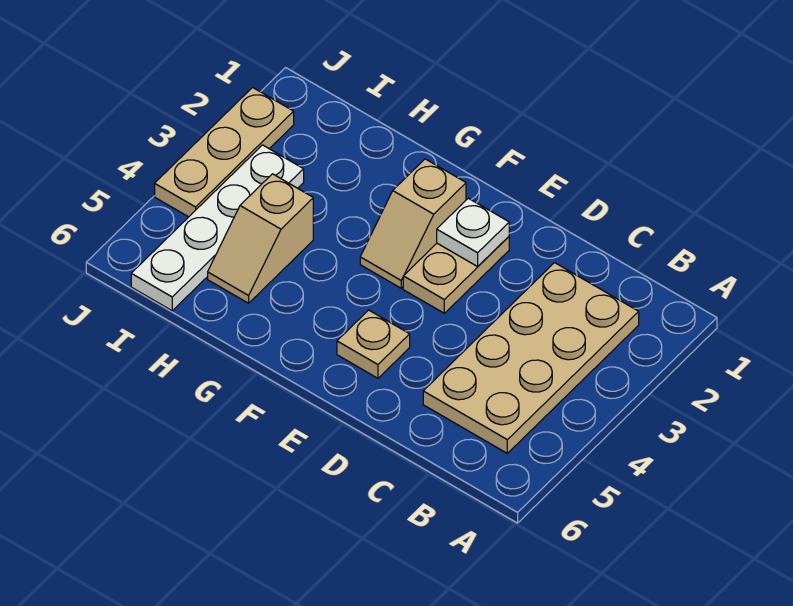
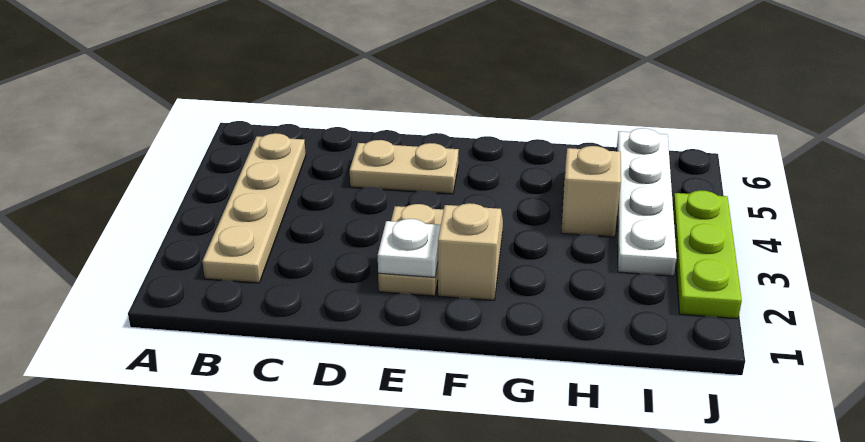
tan 2x4 plate [423,263,639,453] -> tan 1x4 plate [202,133,306,283]
tan 1x1 plate [337,310,410,378] -> tan 1x2 plate [350,140,459,194]
tan 1x3 plate [155,87,294,217] -> lime 1x3 plate [673,190,742,319]

